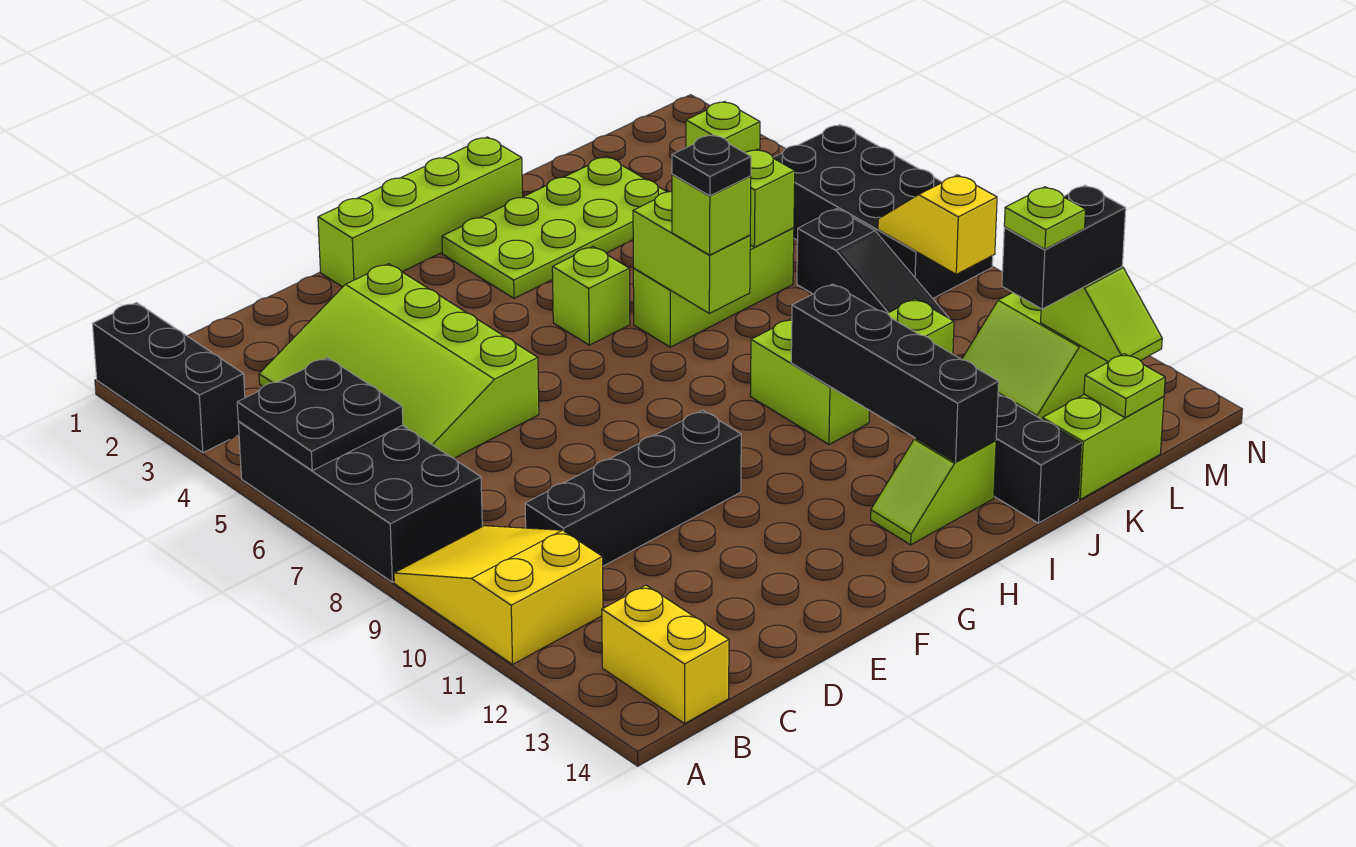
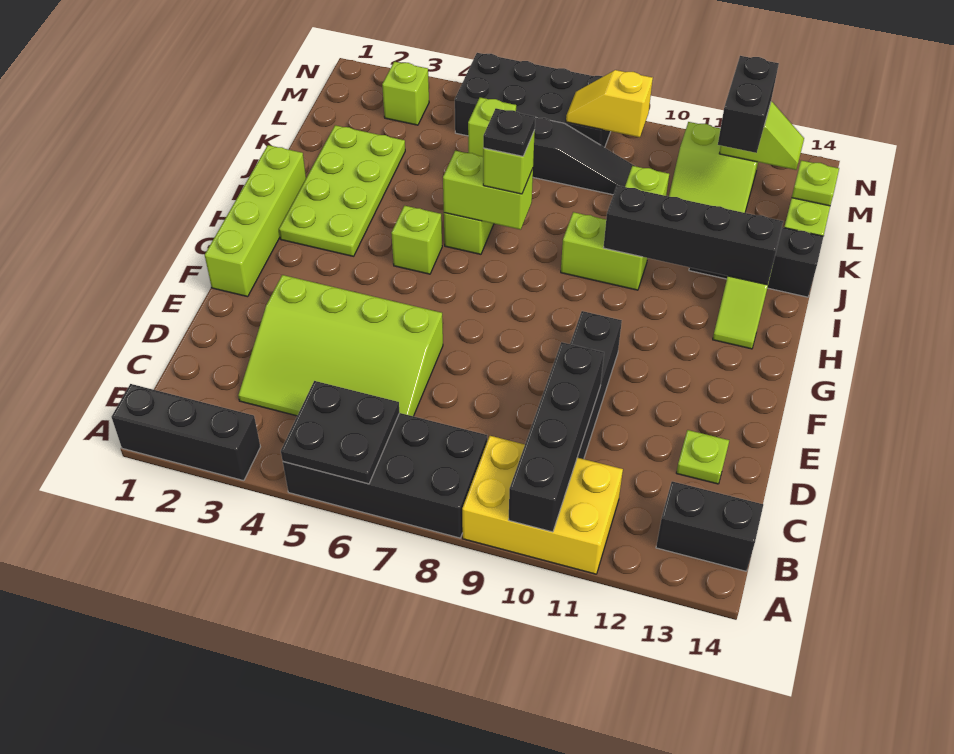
yellow 2x3 slope [394,526,603,664] -> yellow 2x3 brick [462,436,623,574]
none -> black 1x4 brick [509,342,604,532]
yellow 1x2 brick [602,585,729,723] -> black 1x2 brick [656,481,763,571]
lime 1x1 plate [1004,187,1086,249] -> lime 1x1 plate moved to [676,430,729,484]

